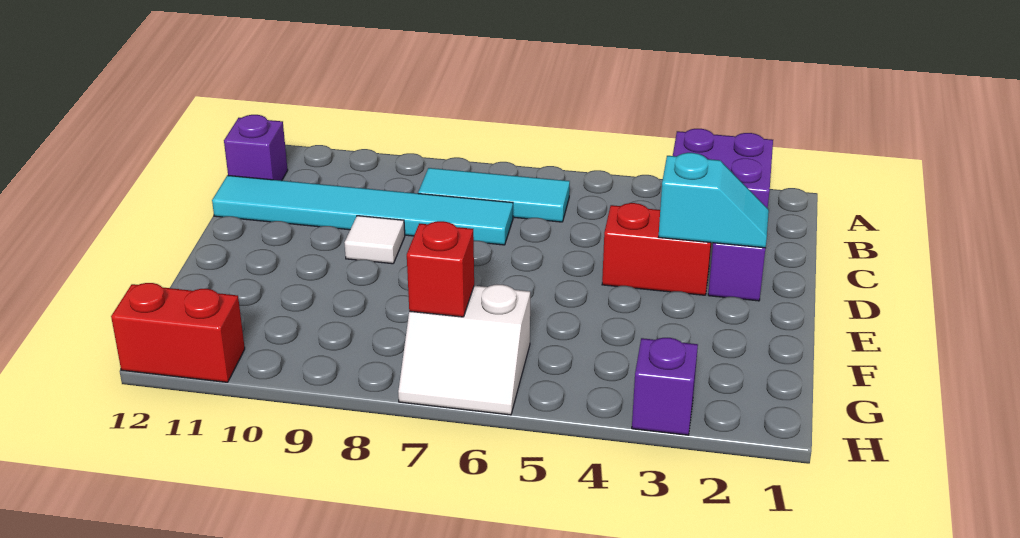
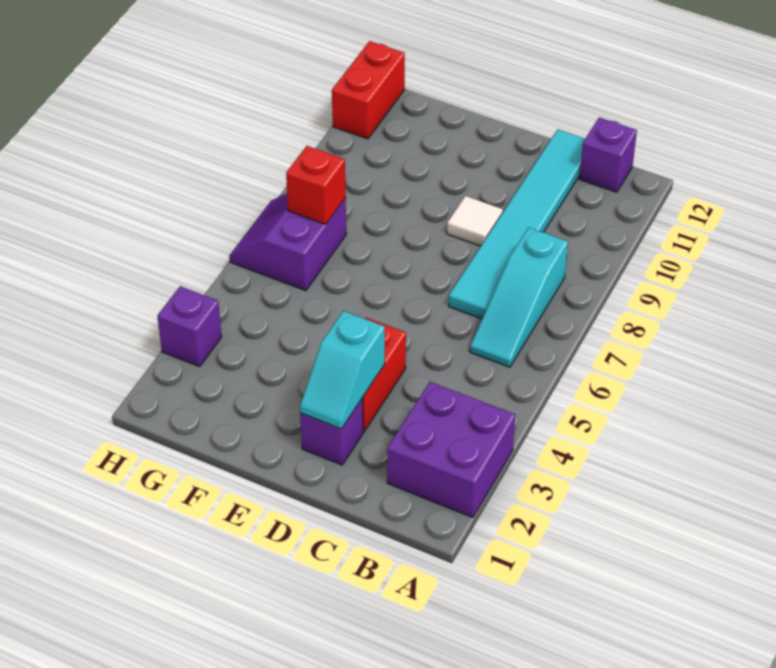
cyan 1x3 tile [418,168,570,222] -> cyan 1x3 slope [470,228,568,367]
white 2x2 slope [398,285,530,415] -> purple 2x2 slope [229,194,346,291]

